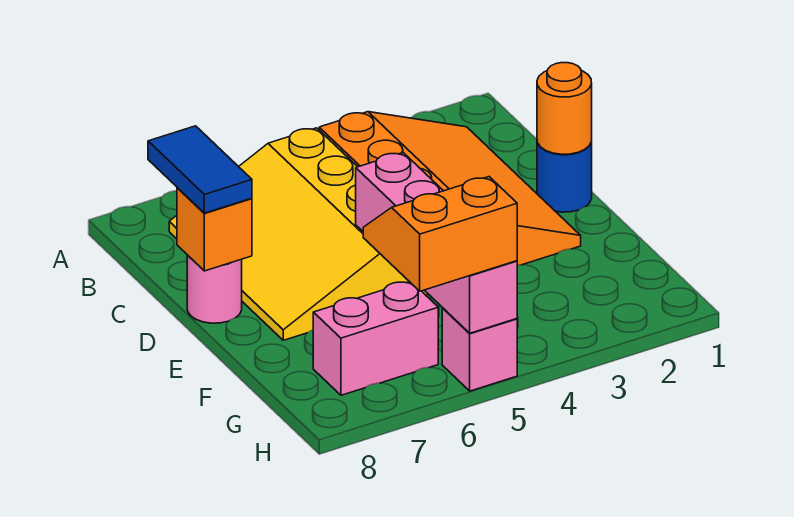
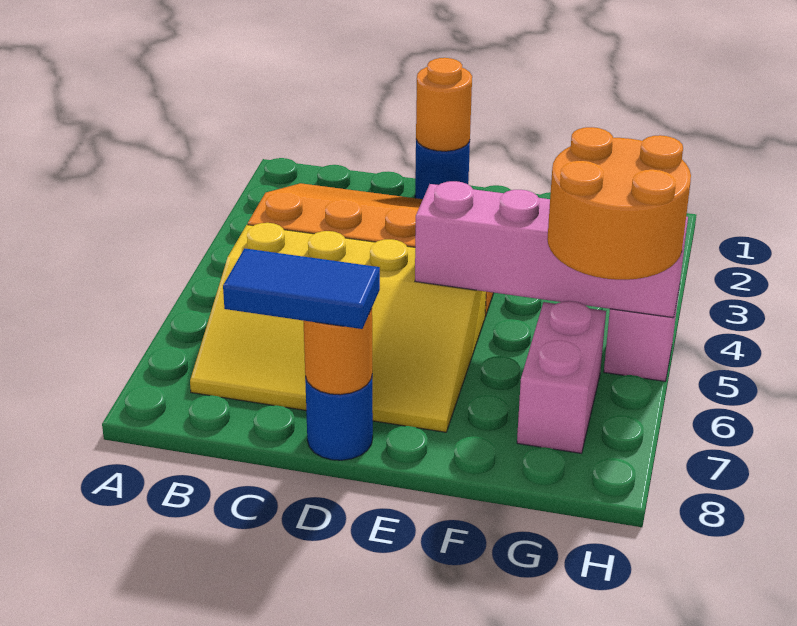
pink 1x1 round brick [187,255,242,323] -> blue 1x1 round brick [305,377,373,460]
orange 1x1 brick [177,188,252,271] -> orange 1x1 round brick [303,309,372,395]
orange 2x2 slope [363,177,517,291] -> orange 2x2 round brick [547,127,691,280]

